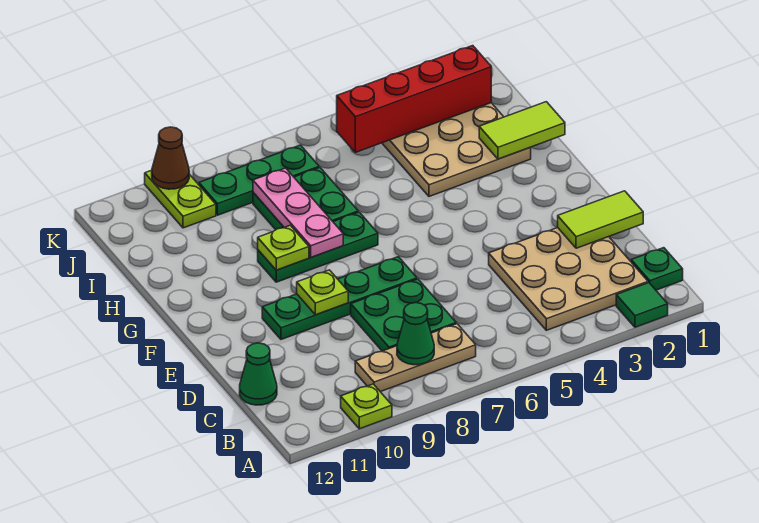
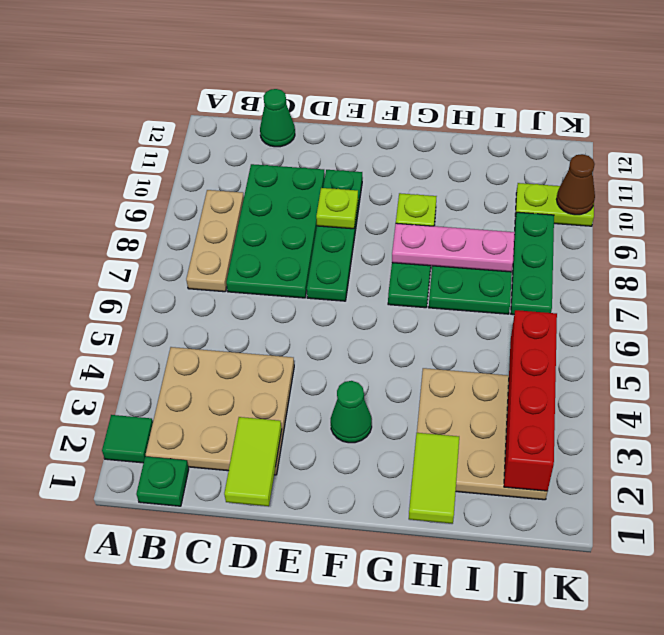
lime 1x1 plate [341,384,392,429] -> none
green 1x1 cone [397,303,434,365] -> green 1x1 cone moved to [331,381,372,443]
green 2x2 plate [351,279,456,351] -> green 2x4 plate [226,164,325,298]

